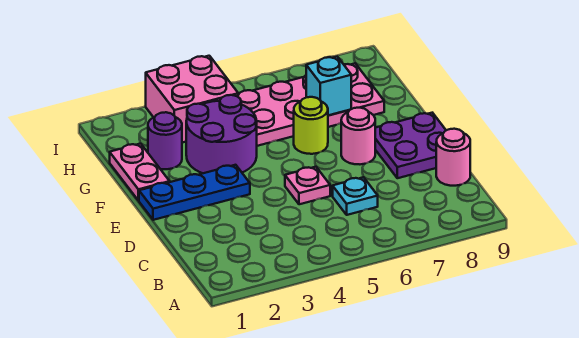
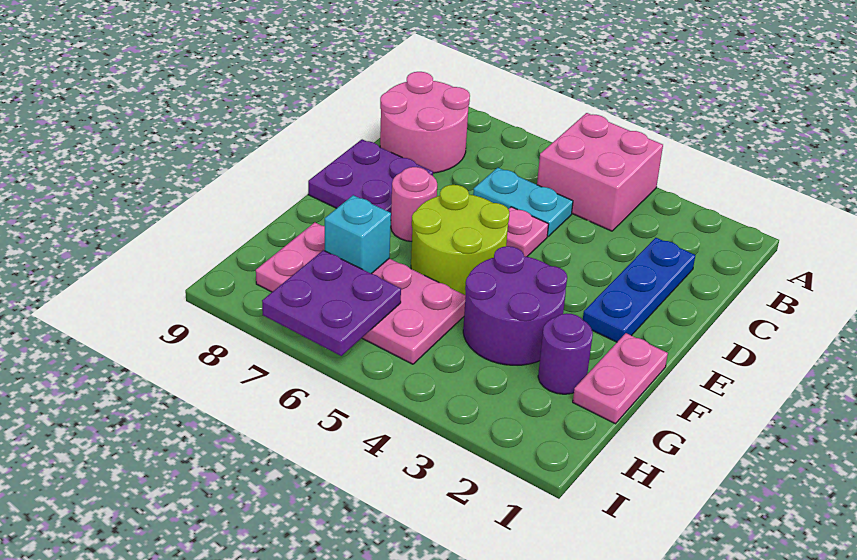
cyan 1x1 plate [333,177,378,215] -> cyan 1x2 plate [473,168,573,236]
pink 1x1 round brick [436,129,470,186] -> pink 2x2 round brick [380,72,470,173]
blue 1x3 plate [139,165,250,220] -> blue 1x3 plate turned to [583,238,695,342]
lime 1x1 round brick [294,97,328,154] -> lime 2x2 round brick [411,185,509,295]
pink 2x2 brick [146,56,238,143] -> pink 2x2 brick moved to [537,113,663,231]
none -> purple 2x2 plate [262,250,401,356]

